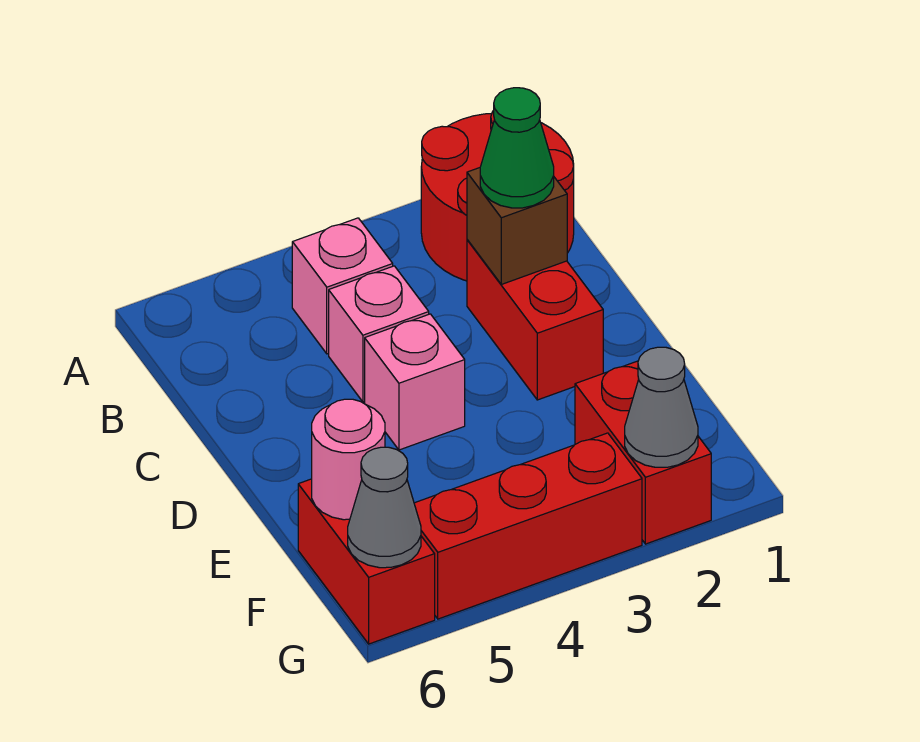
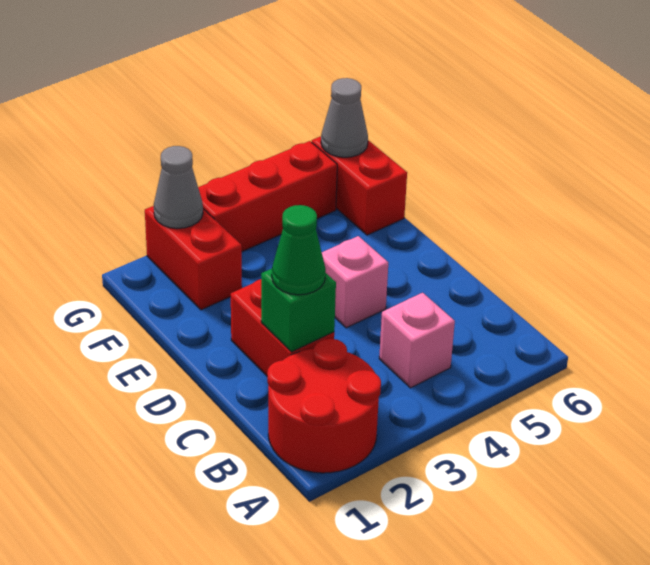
brown 1x1 brick [467,168,567,284] -> green 1x1 brick [261,269,336,352]
pink 1x1 brick [329,266,429,402] -> none
pink 1x1 round brick [312,399,385,520] -> none

